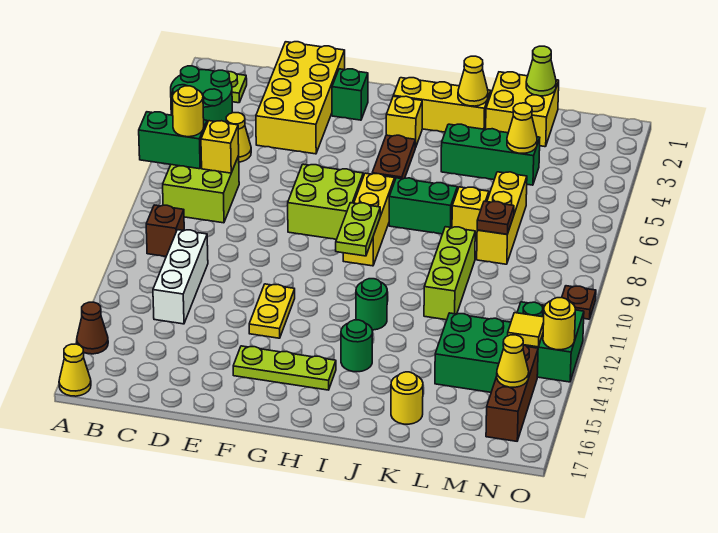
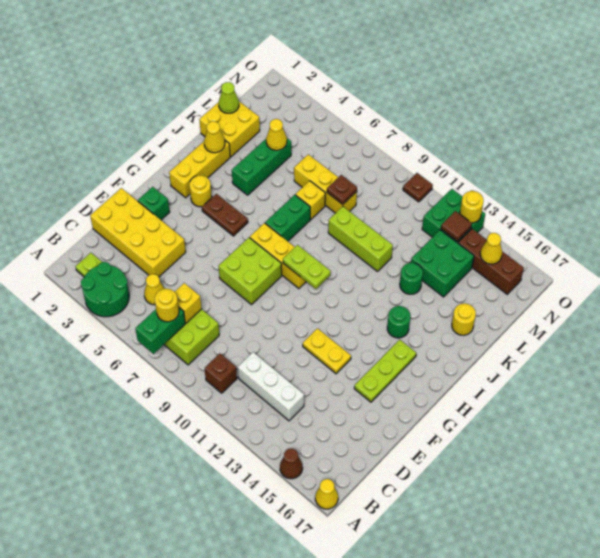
yellow 1x1 brick [386,96,422,148] -> yellow 1x1 round brick [189,175,212,207]
green 1x1 round brick [356,279,387,330] -> green 1x1 round brick moved to [400,263,423,294]
yellow 1x1 tile [508,313,544,347] -> brown 1x1 tile [441,211,472,241]

